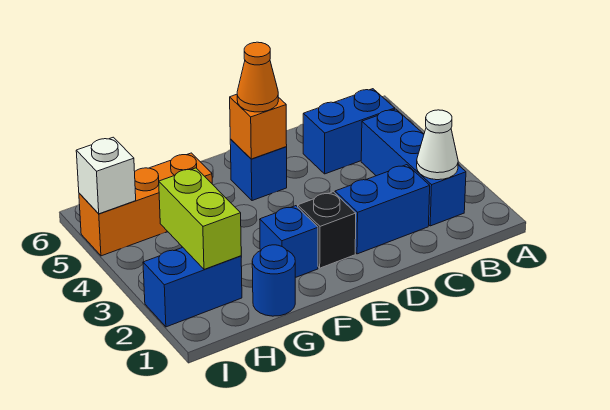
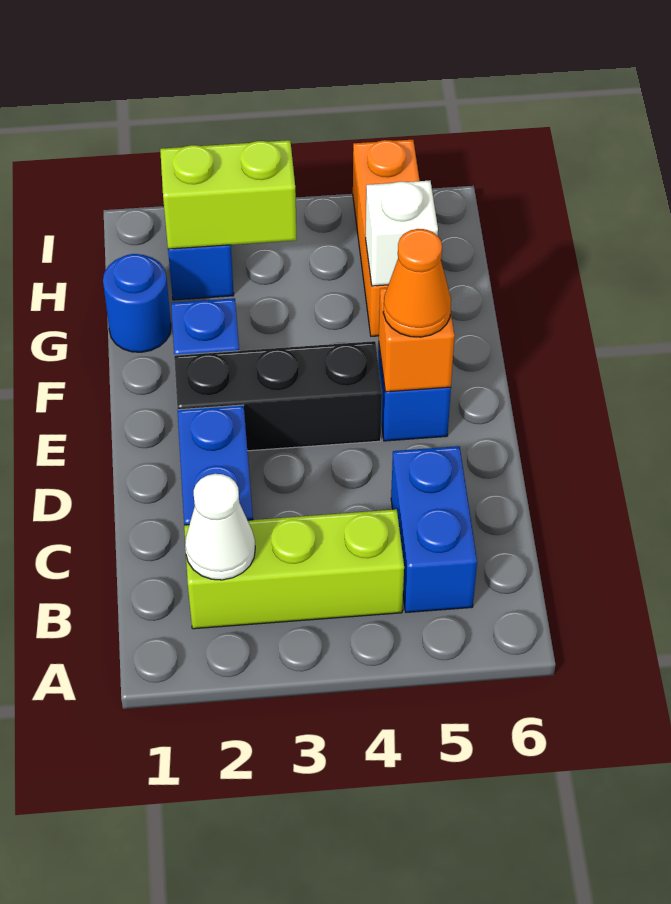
blue 1x3 brick [361,109,466,226] -> lime 1x3 brick [184,509,404,629]
black 1x1 brick [298,192,356,268] -> black 1x3 brick [174,341,382,451]
white 1x1 brick [76,137,136,214] -> white 1x1 brick moved to [366,181,438,286]

